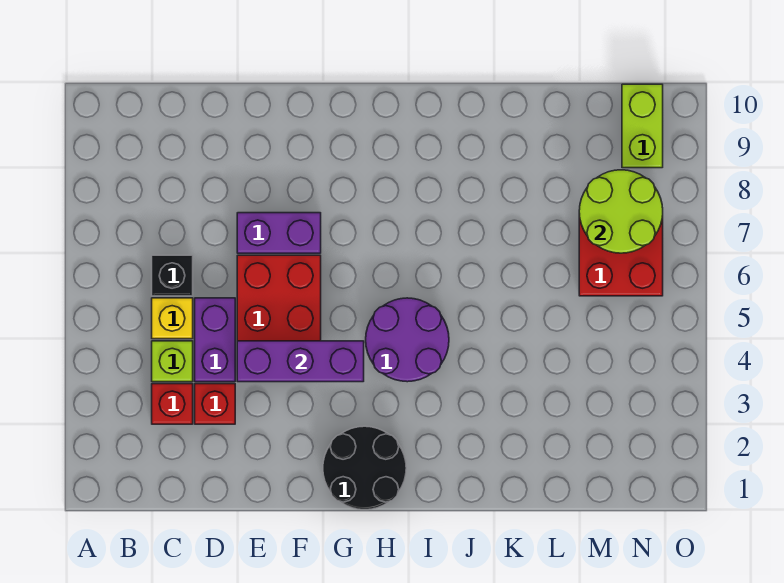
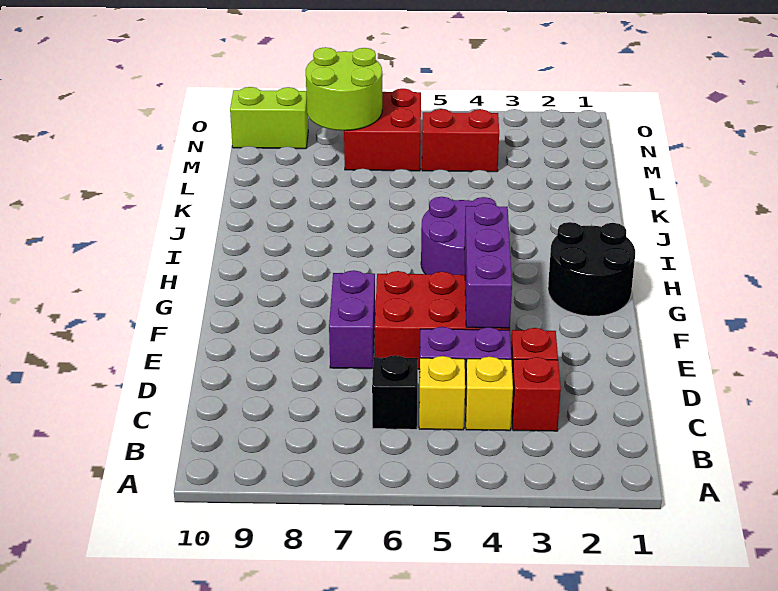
lime 1x1 brick [152,341,193,382] -> yellow 1x1 brick [465,357,513,431]
none -> red 1x2 brick [422,109,499,172]

